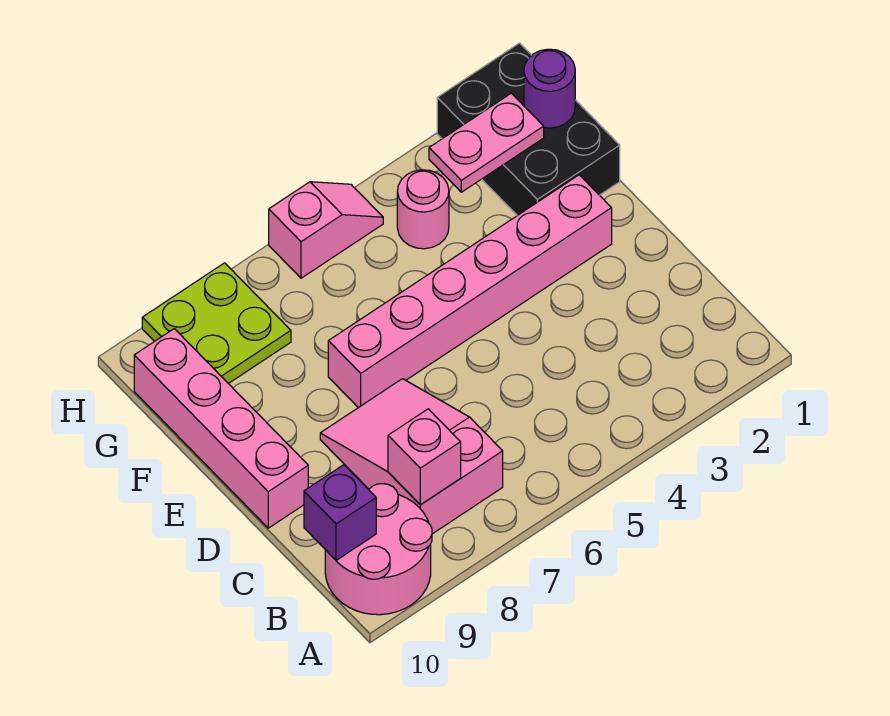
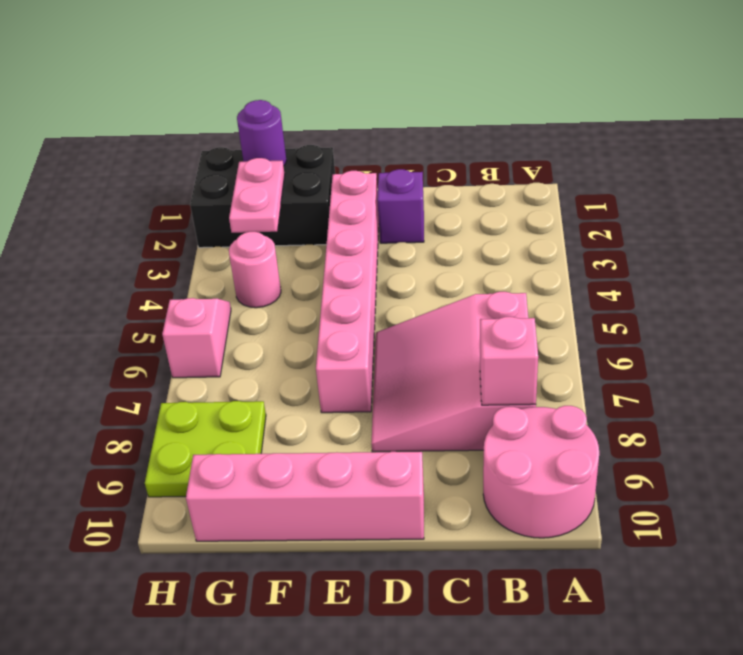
pink 2x3 slope [320,379,503,534] -> pink 3x3 slope [371,292,536,452]
purple 1x1 brick [304,465,376,560] -> purple 1x1 brick moved to [377,169,424,243]

